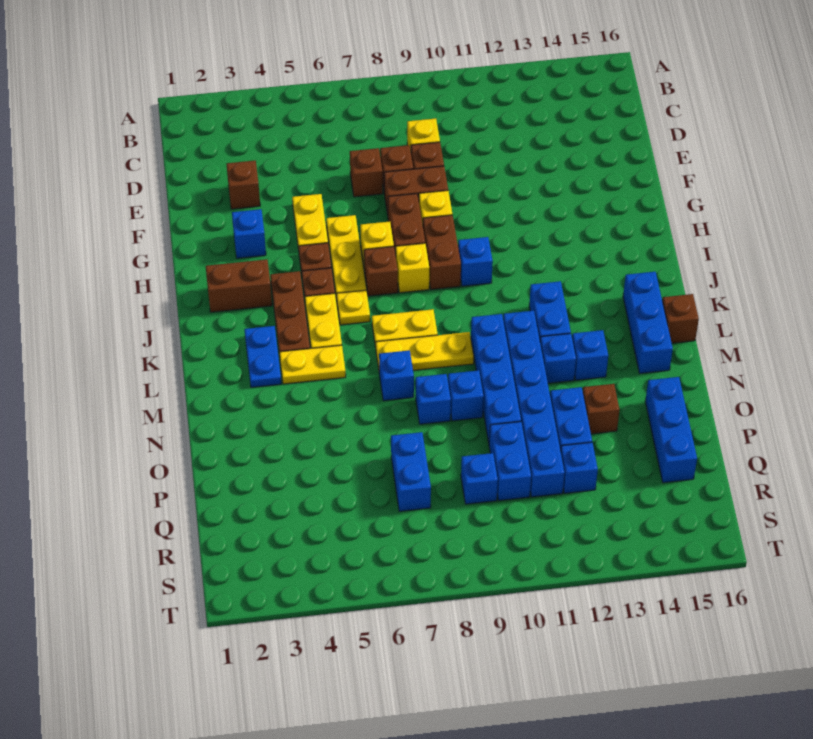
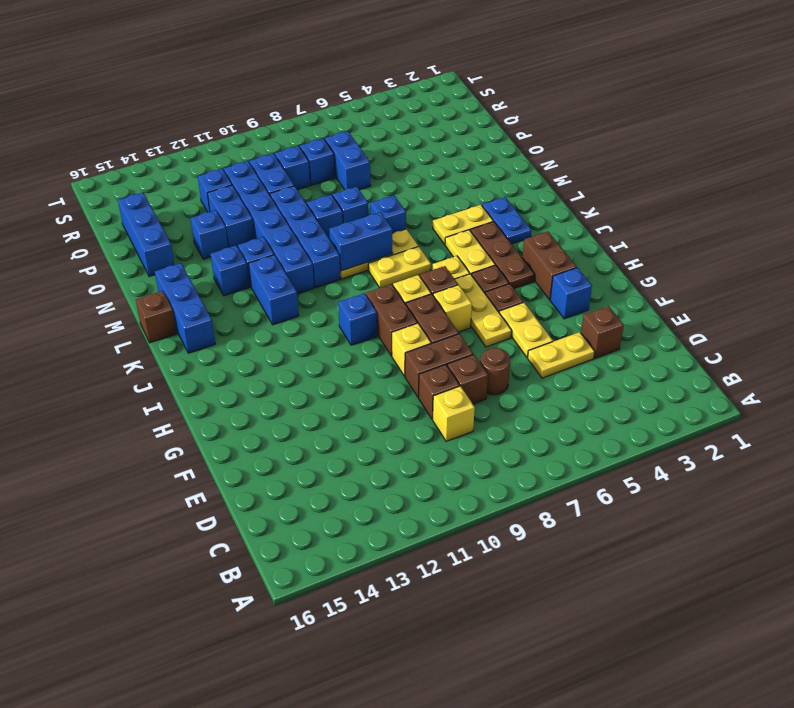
none -> yellow 1x2 plate [528,332,595,378]
brown 1x1 brick [350,148,383,197] -> brown 1x1 round brick [480,348,510,395]
brown 1x2 brick [206,260,272,312] -> brown 1x2 brick turned to [522,231,577,300]
none -> blue 1x2 brick [329,212,393,271]
brown 1x1 brick [583,384,619,434] -> blue 1x1 brick [190,210,228,259]
none -> blue 1x1 brick [300,138,335,185]

